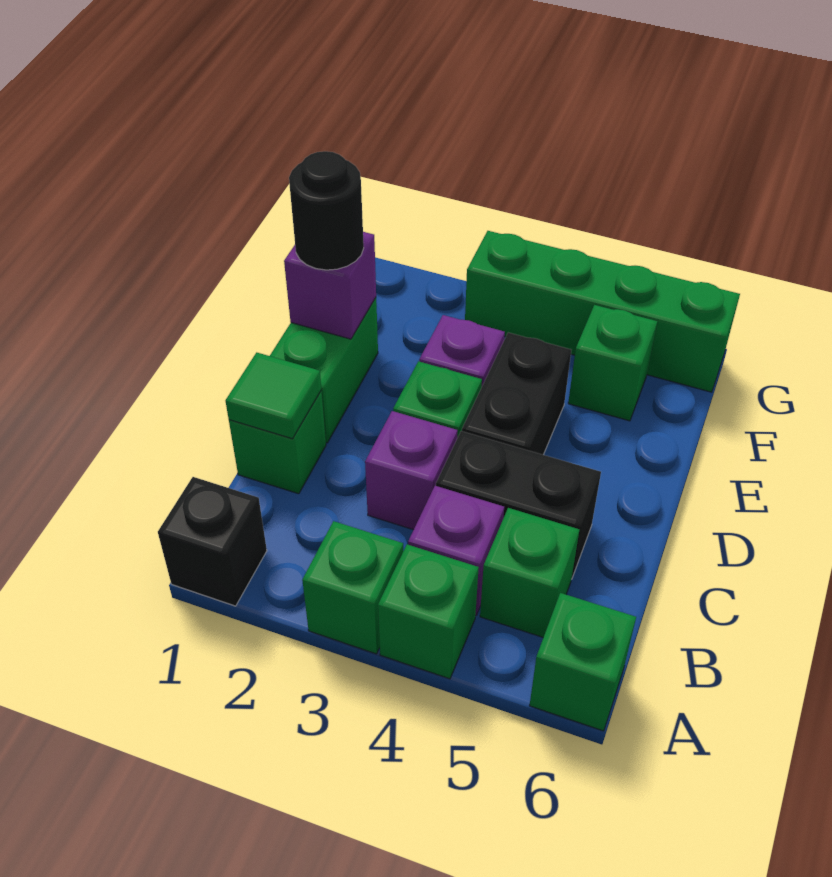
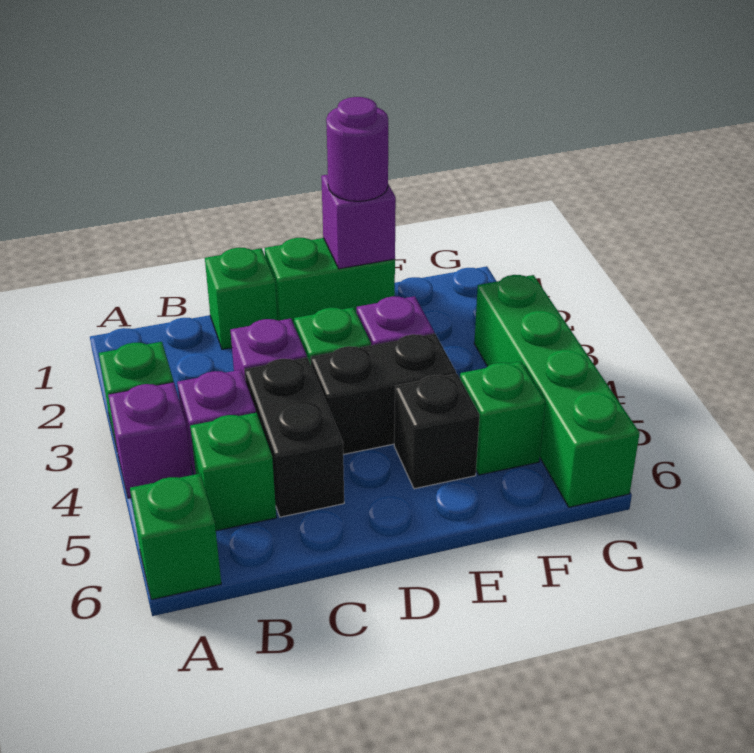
black 1x1 brick [158,477,267,606] -> black 1x1 brick moved to [394,374,479,489]
green 1x1 brick [378,544,479,679] -> purple 1x1 brick [108,382,192,498]
green 1x1 tile [226,353,321,439] -> none
black 1x1 round brick [289,151,364,270] -> purple 1x1 round brick [326,97,388,201]

